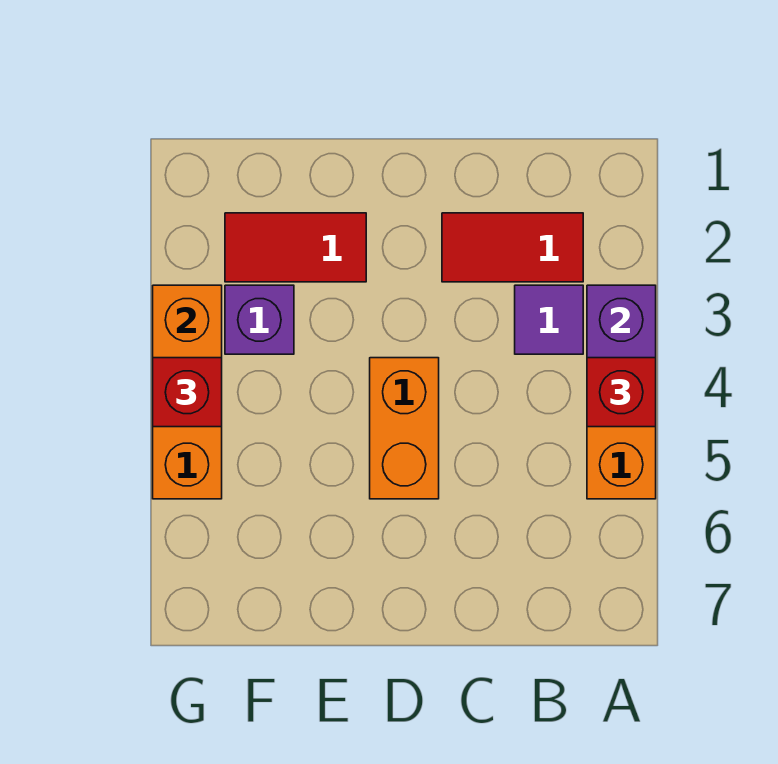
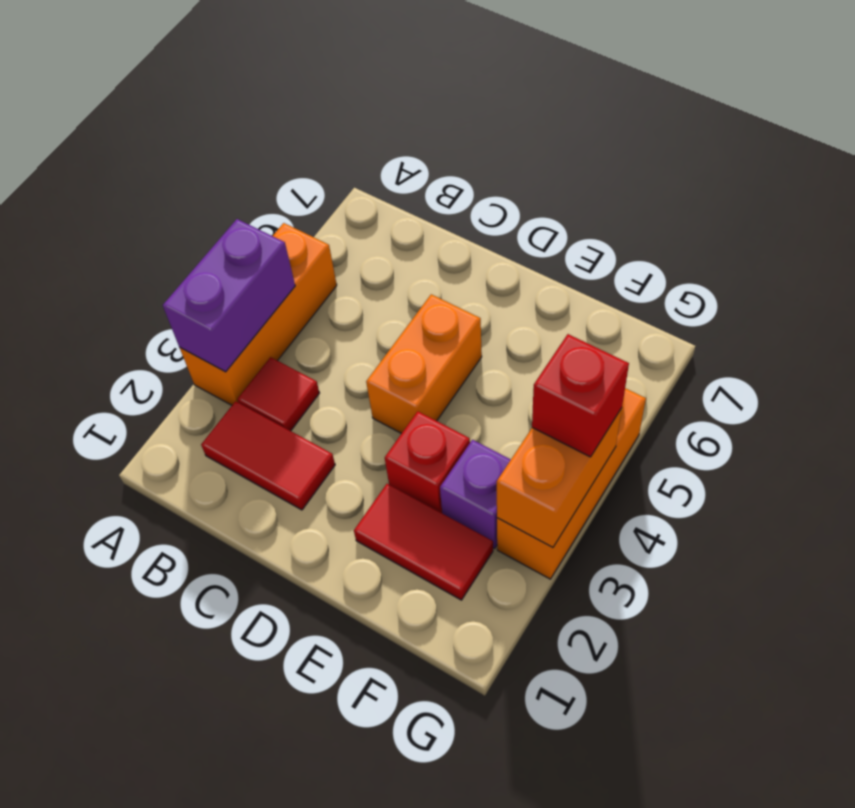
red 1x1 brick [587,358,656,427] -> red 1x1 brick moved to [385,411,470,513]
purple 1x1 tile [515,285,583,354] -> red 1x1 tile [237,357,319,431]

